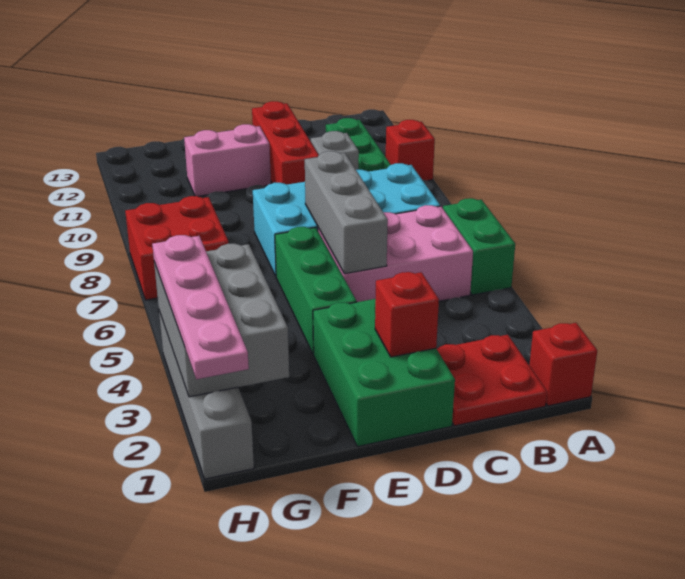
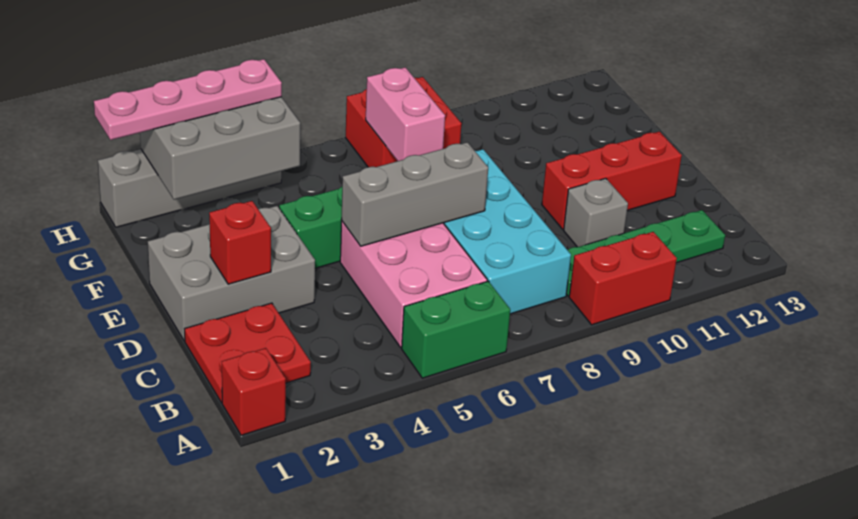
red 1x1 brick [386,120,435,181] -> red 1x2 brick [569,232,677,325]
green 2x3 brick [313,299,455,447] -> grey 2x3 brick [148,206,315,341]
pink 1x2 brick [184,124,271,196] -> pink 1x2 brick moved to [366,67,445,161]

